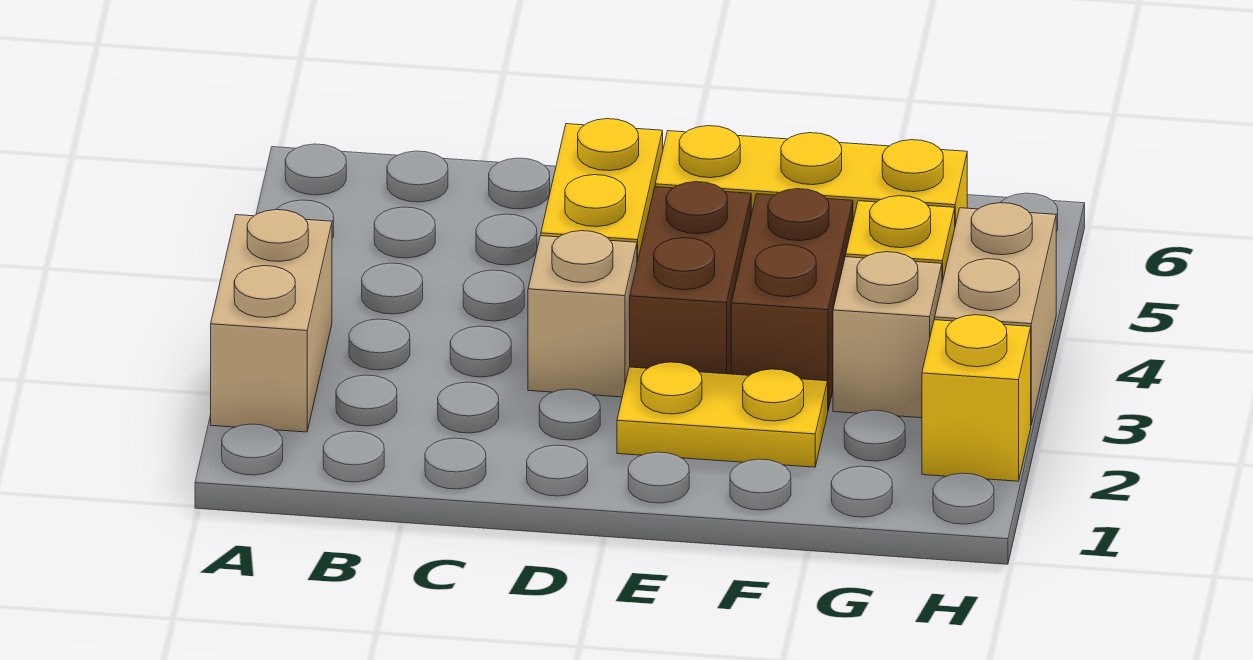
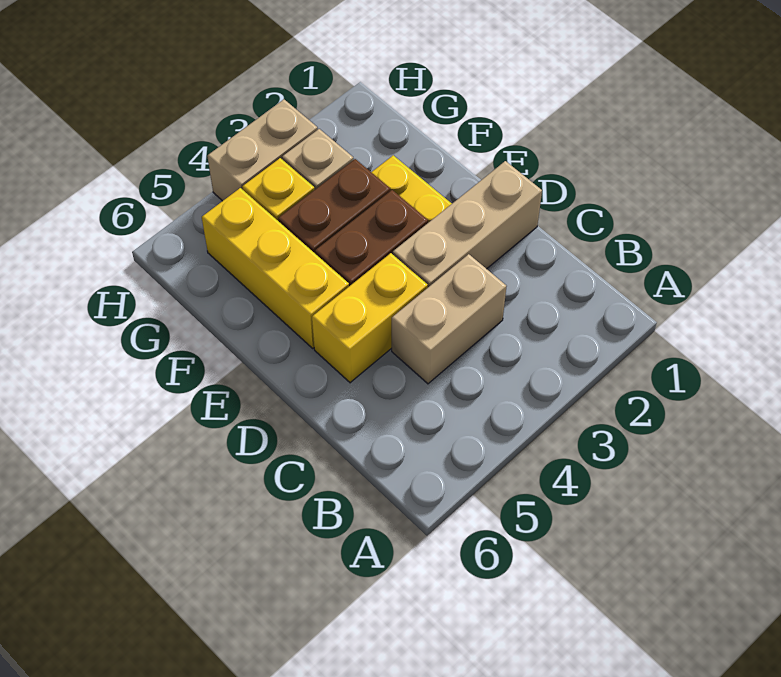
tan 1x2 brick [211,210,332,432] -> tan 1x2 brick moved to [392,254,507,384]
tan 1x1 brick [528,231,637,397] -> tan 1x3 brick [393,161,542,287]
yellow 1x1 brick [922,315,1031,481] -> none

